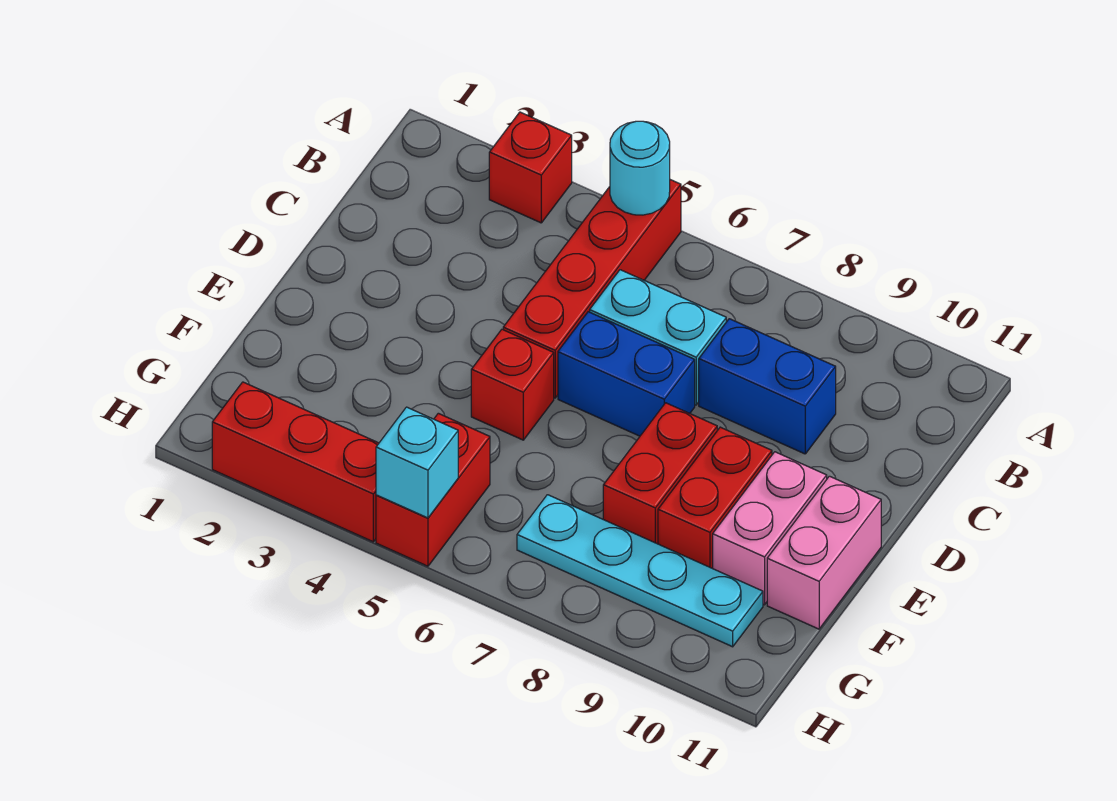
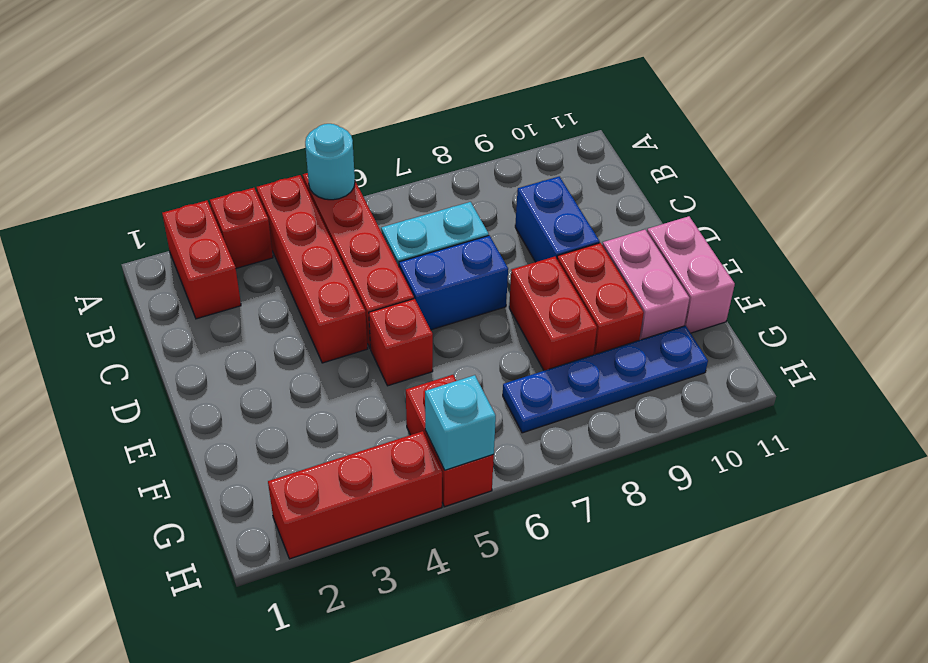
none -> red 1x2 brick [162,201,241,319]
none -> red 1x4 brick [257,175,368,363]
blue 1x2 brick [699,319,836,454] -> blue 1x2 brick turned to [515,176,600,262]
cyan 1x4 plate [517,495,763,647] -> blue 1x4 plate [503,326,708,433]

